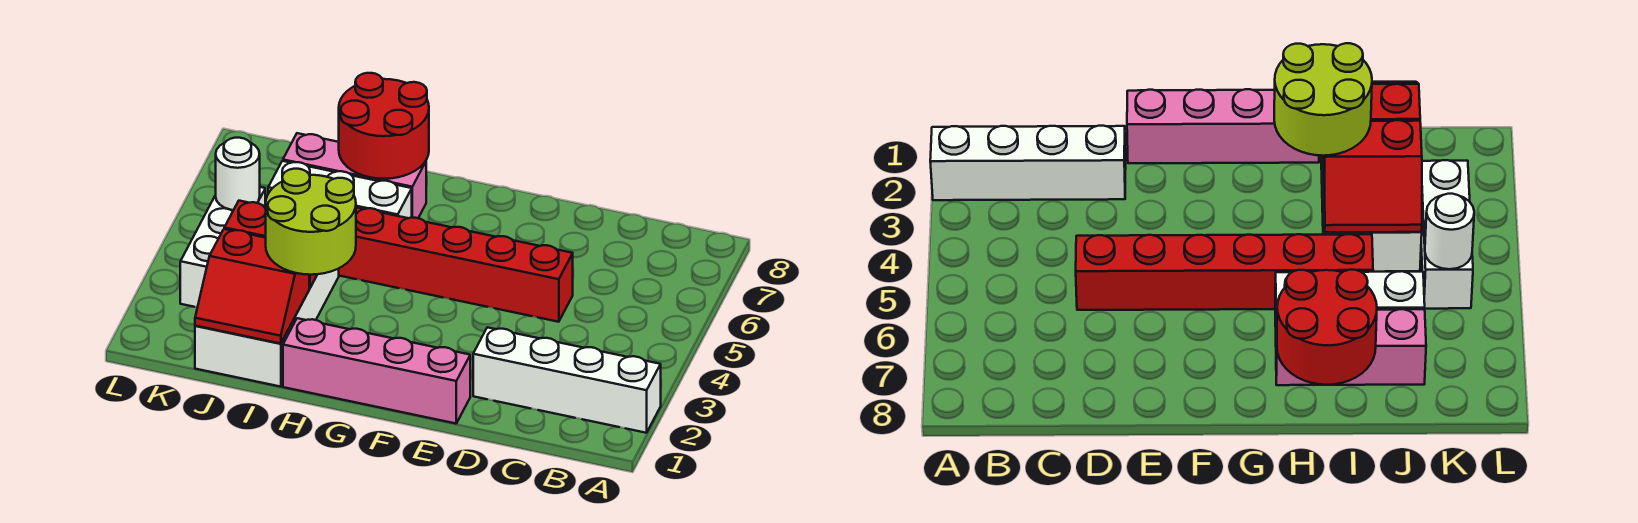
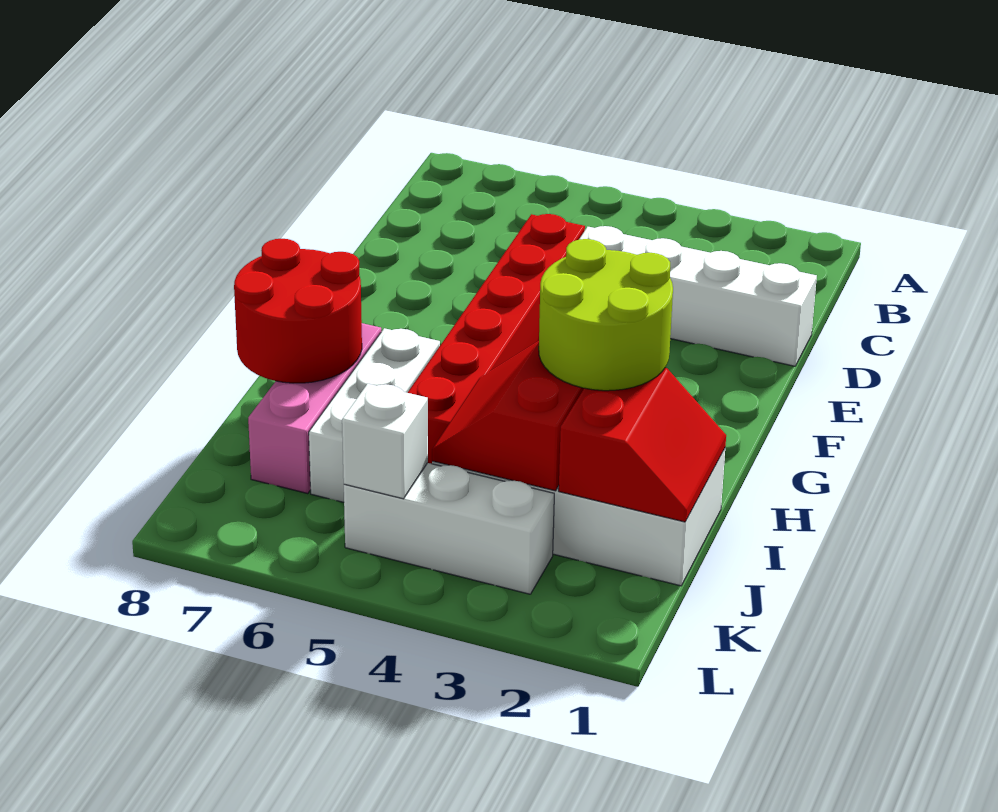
white 1x4 brick [473,327,661,433] -> white 1x4 brick turned to [580,226,817,366]
pink 1x4 brick [283,318,470,424] -> none
white 1x1 round brick [216,138,260,210] -> white 1x1 brick [342,384,428,499]

